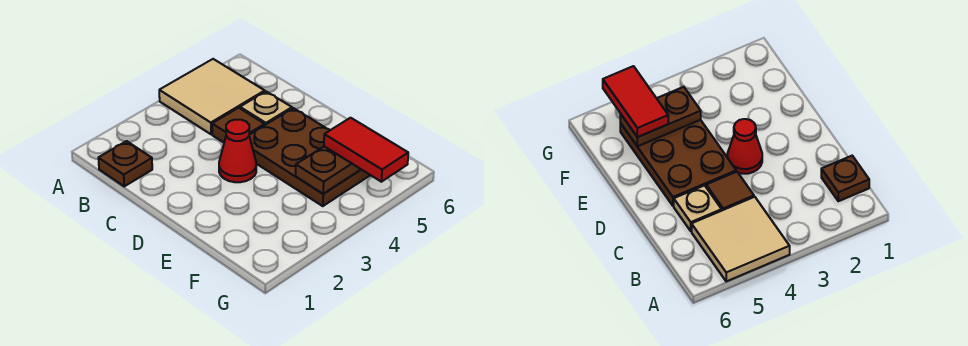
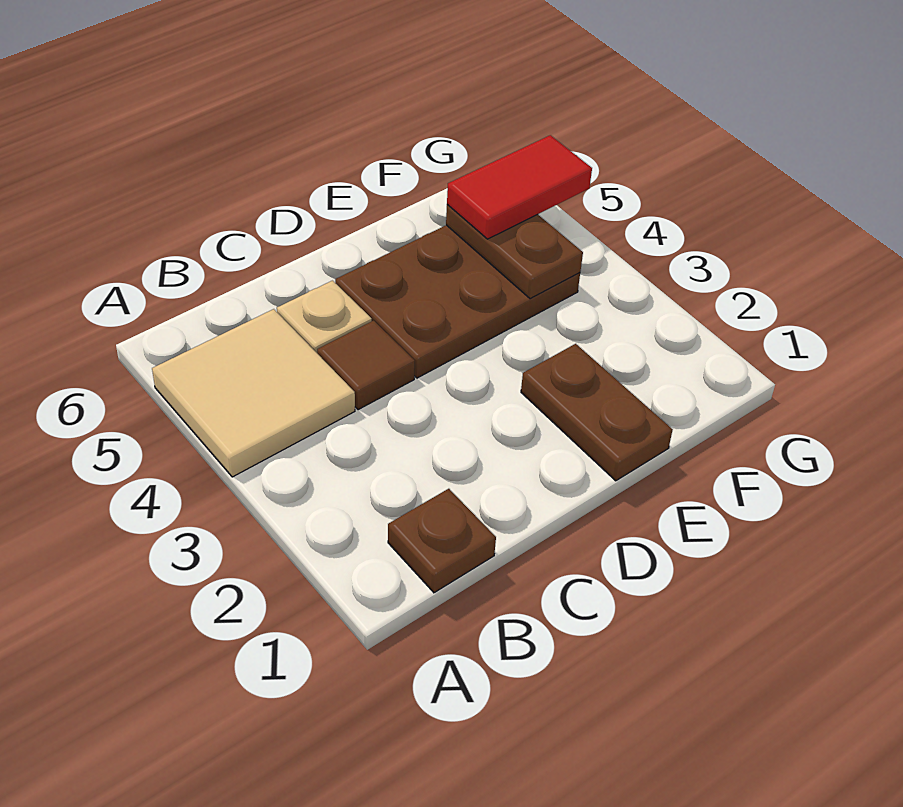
red 1x1 cone [219,120,256,182] -> none
none -> brown 1x2 plate [521,344,673,481]

